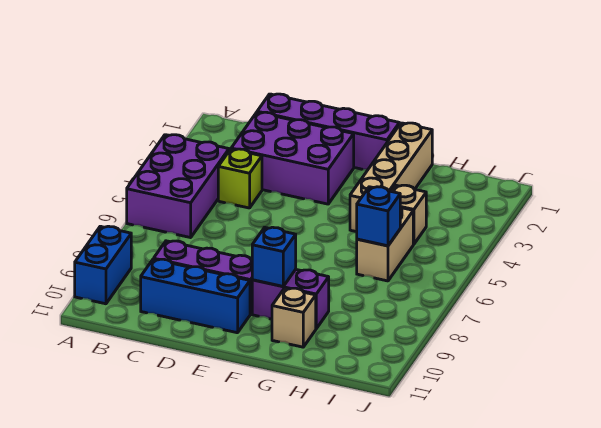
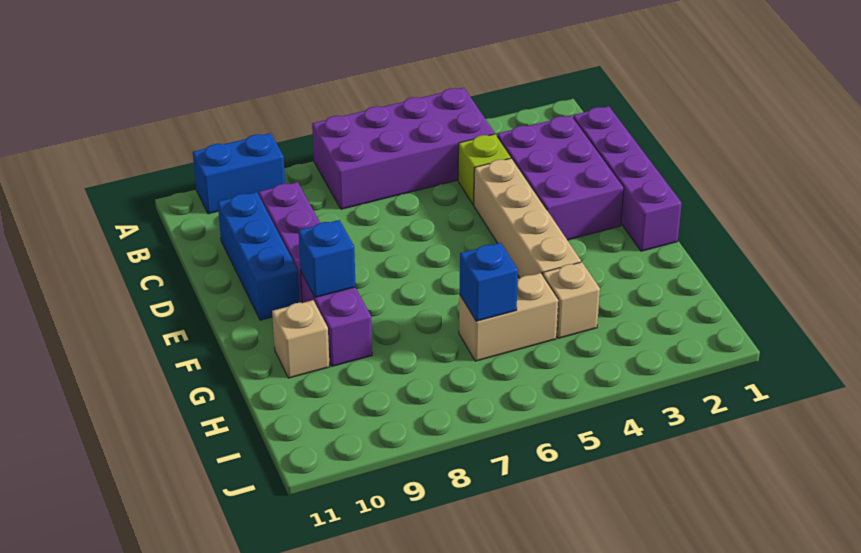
purple 2x3 brick [127,135,229,238] -> purple 2x4 brick [312,88,495,209]
tan 1x4 brick [350,123,432,232] -> tan 1x4 brick turned to [474,158,581,278]

